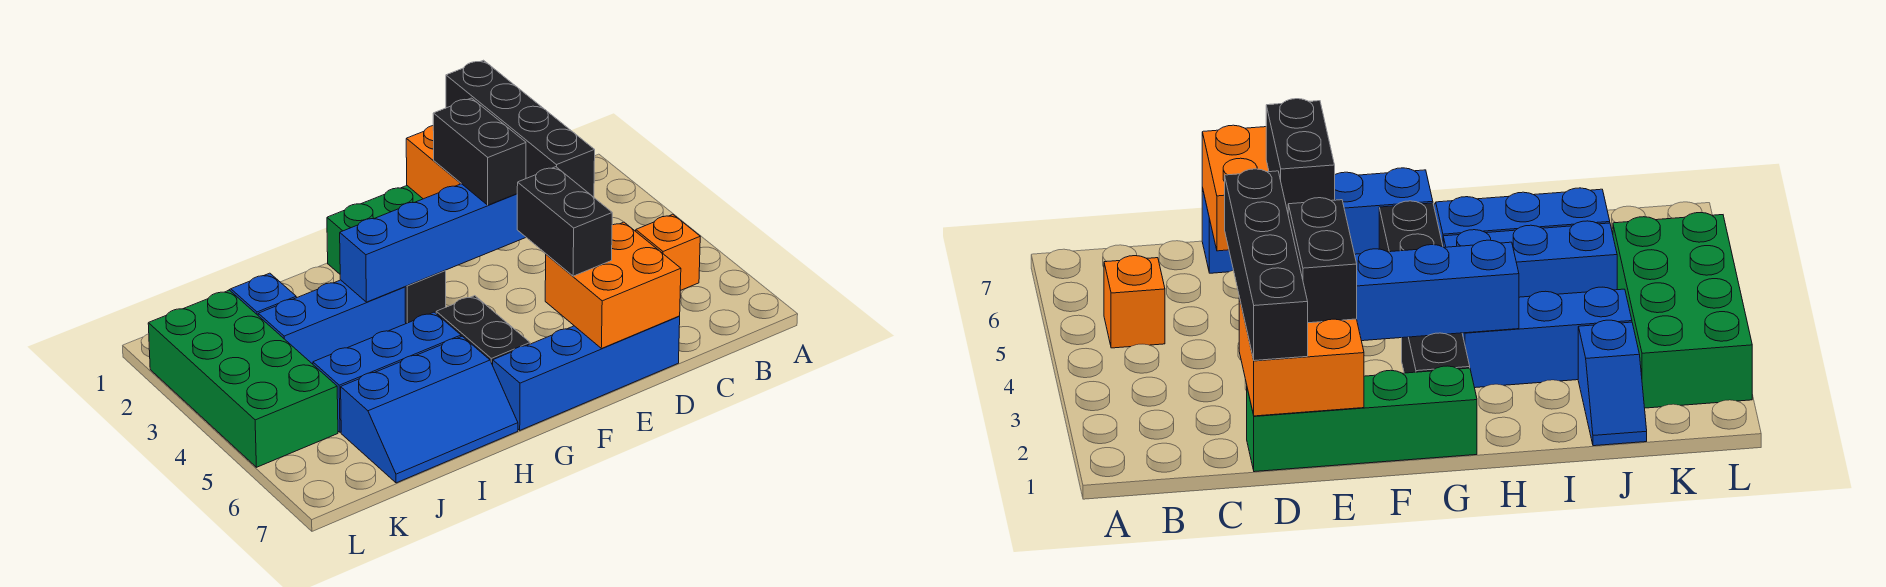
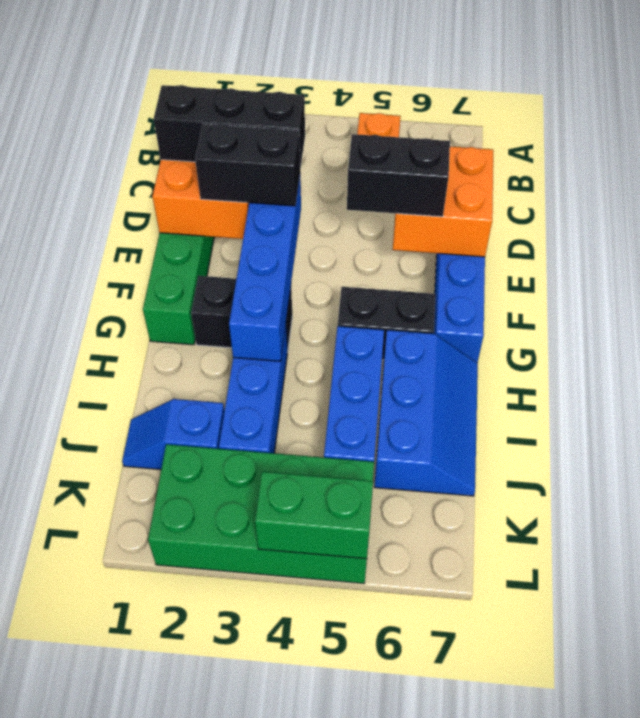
black 1x4 brick [446,60,595,197] -> black 1x3 brick [154,85,305,169]
none -> green 1x2 brick [255,472,373,559]

